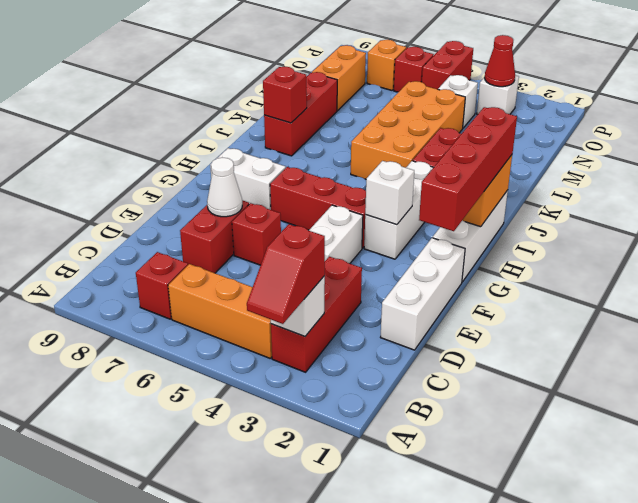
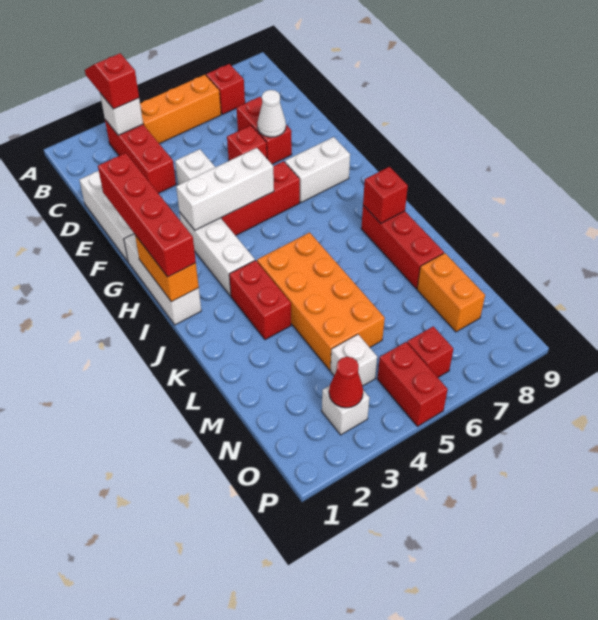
white 1x1 brick [365,161,414,225] -> white 1x3 brick [176,148,274,230]
orange 1x1 brick [367,40,406,90] -> none

